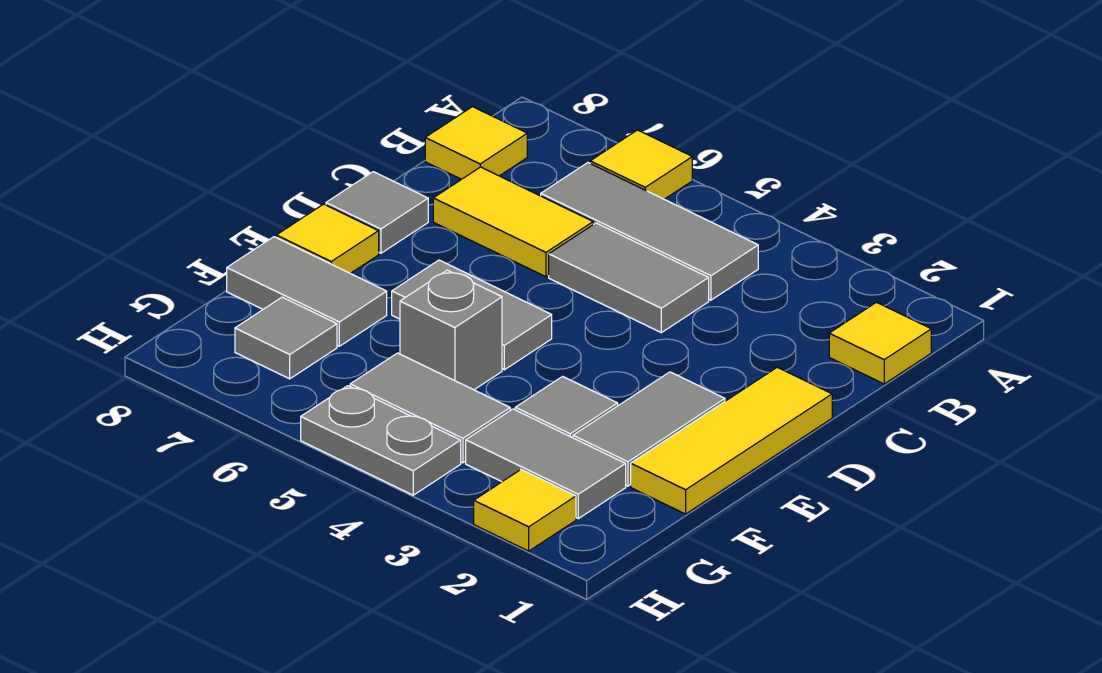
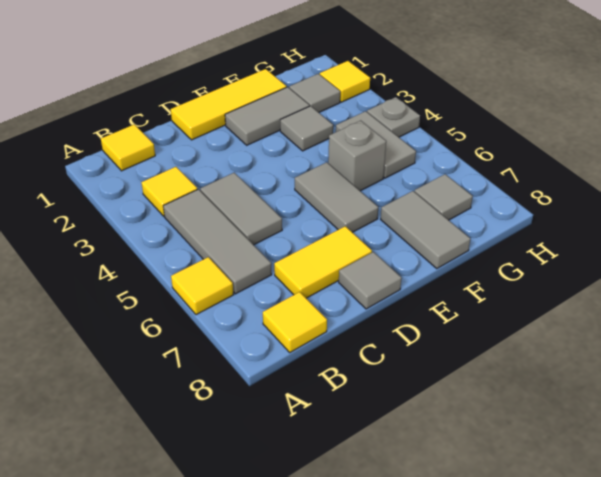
yellow 1x2 tile [433,167,593,277] -> yellow 1x2 tile turned to [274,226,372,298]
yellow 1x1 tile [276,204,379,273] -> yellow 1x1 tile moved to [141,167,198,216]
grey 1x2 tile [466,409,626,519] -> grey 1x1 tile [289,74,340,112]
grey 1x2 plate [301,386,461,495] -> grey 1x1 plate [367,97,420,137]

